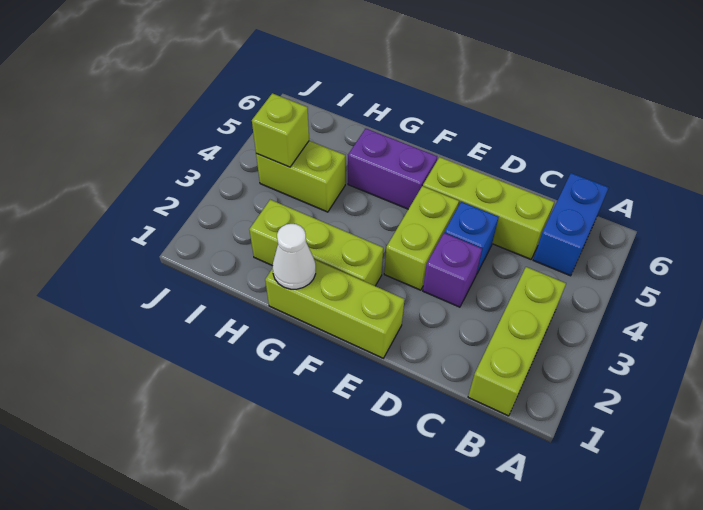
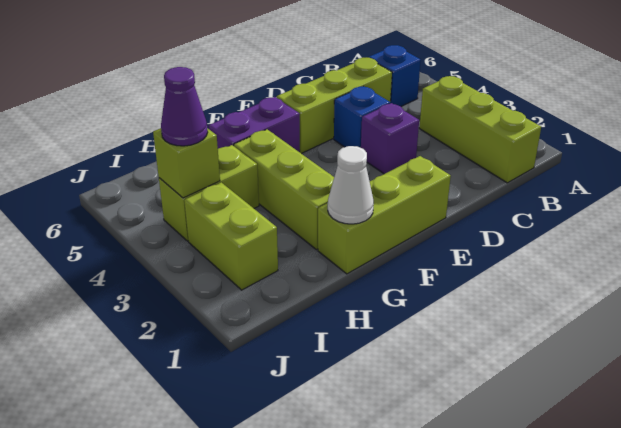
blue 1x2 brick [533,173,609,276] -> blue 1x1 brick [368,45,421,106]
lime 1x2 brick [384,186,459,290] -> lime 1x2 brick moved to [184,182,278,290]
lime 1x3 brick [249,200,383,286] -> lime 1x3 brick turned to [234,129,334,250]
none -> purple 1x1 cone [161,67,208,146]

